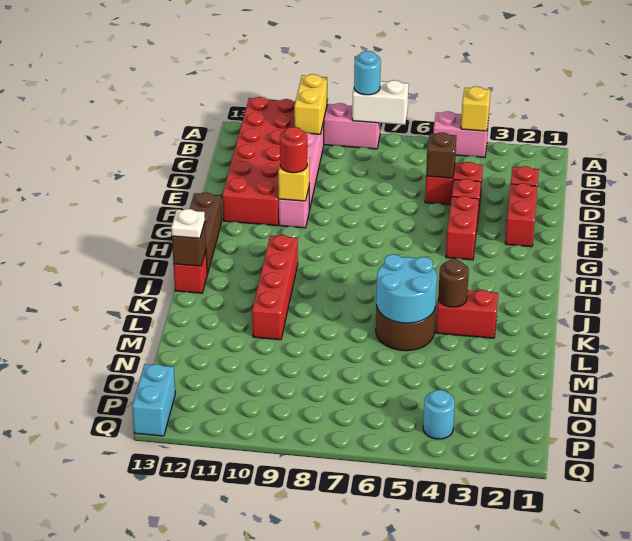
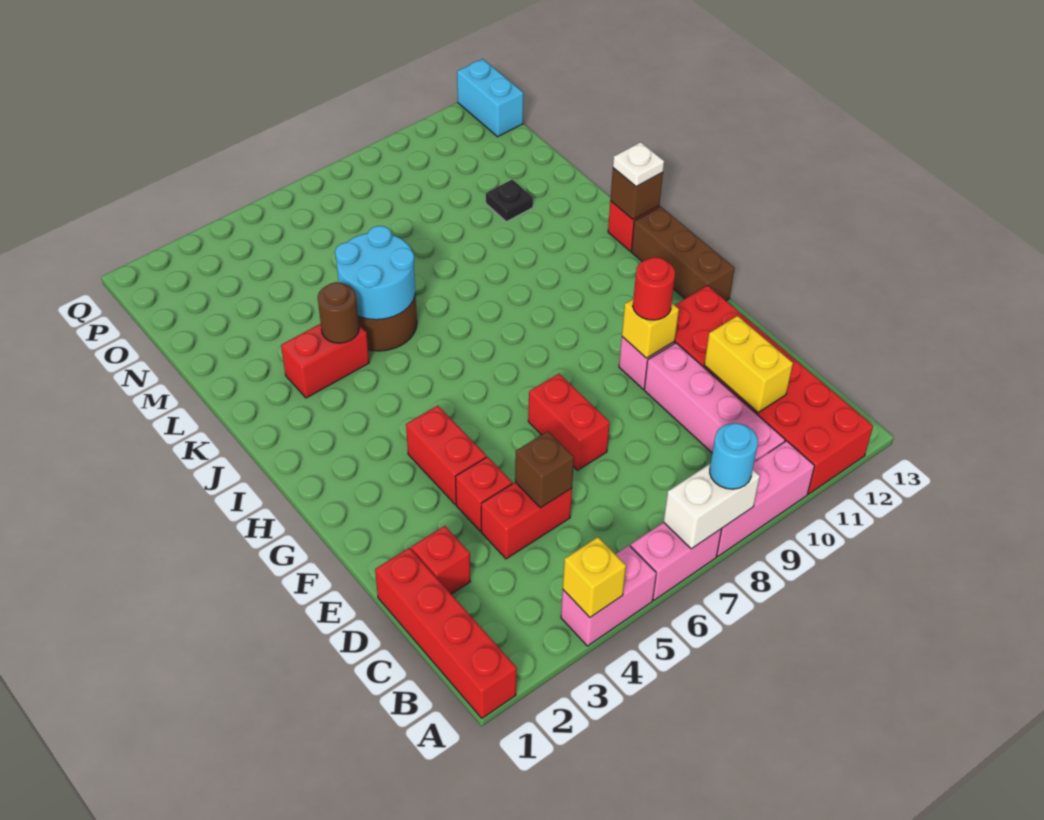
none -> pink 1x2 brick [630,522,722,600]
yellow 1x2 brick [294,74,327,134] -> yellow 1x2 brick moved to [704,316,793,412]
red 1x2 brick [505,183,538,247] -> red 1x2 brick moved to [528,374,610,470]
red 1x4 brick [252,235,298,340] -> red 1x4 brick moved to [375,548,517,718]
none -> black 1x1 plate [486,179,533,222]
cyan 1x1 round brick [423,390,455,439] -> none

